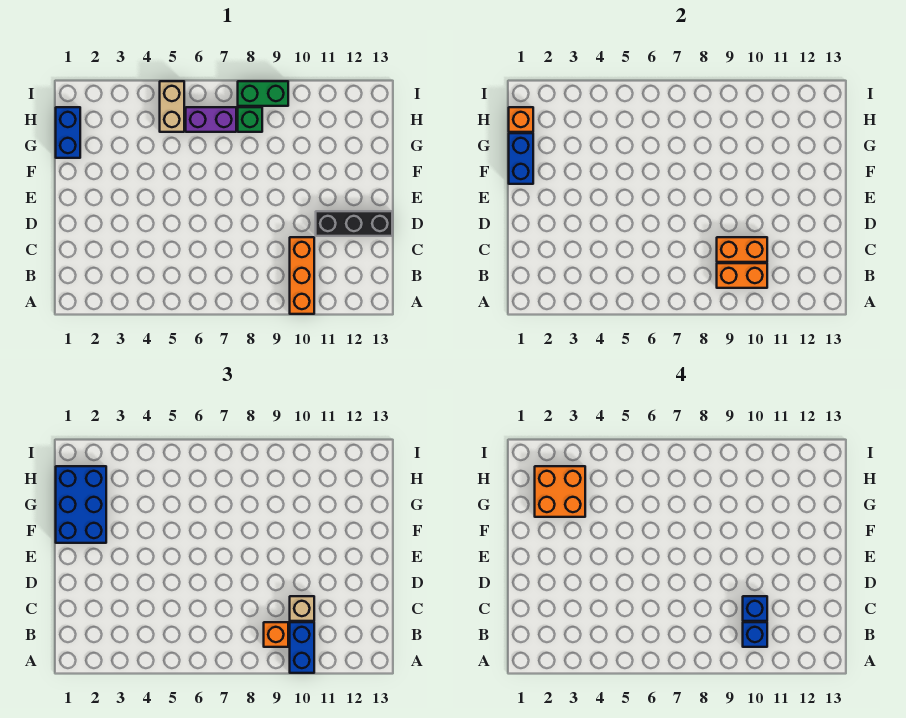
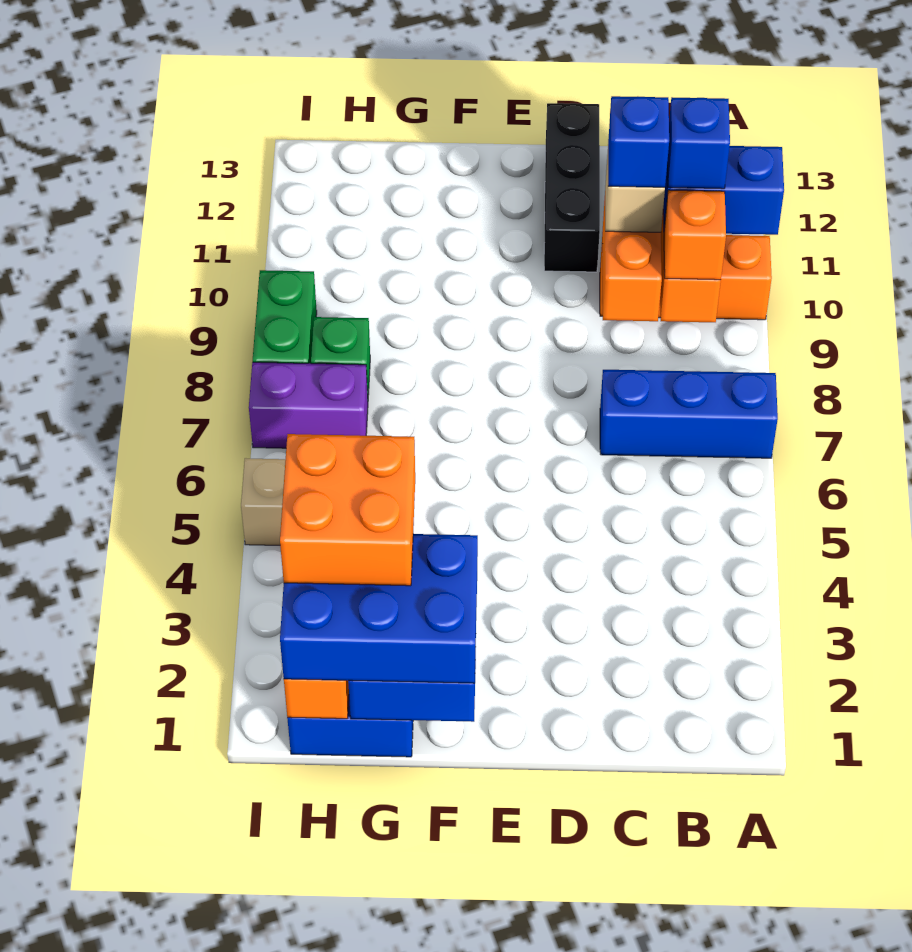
none -> blue 1x3 brick [600,370,778,458]
purple 1x2 brick [186,107,236,132] -> purple 1x2 brick turned to [249,362,368,448]

